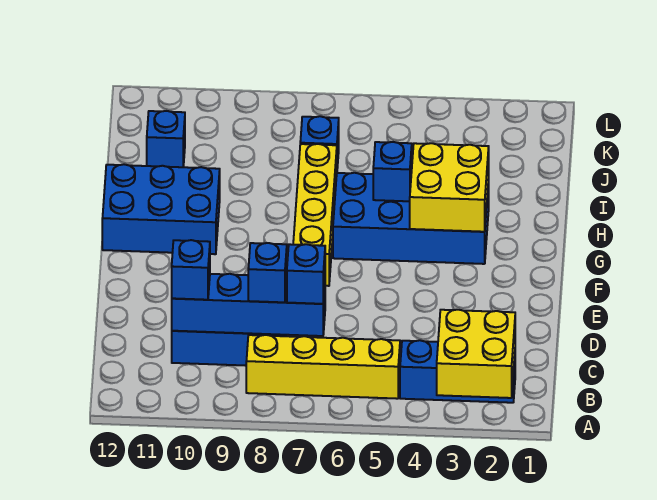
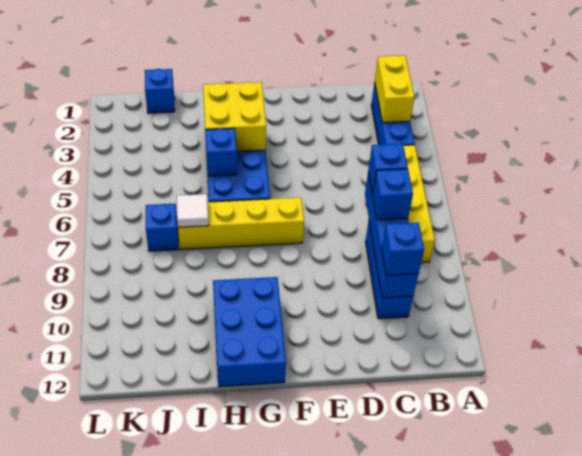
yellow 2x2 brick [437,310,515,398] -> yellow 1x2 brick [375,55,414,123]
none -> white 1x1 tile [177,194,209,227]
blue 1x1 brick [147,111,185,167] -> blue 1x1 brick moved to [145,69,175,113]

